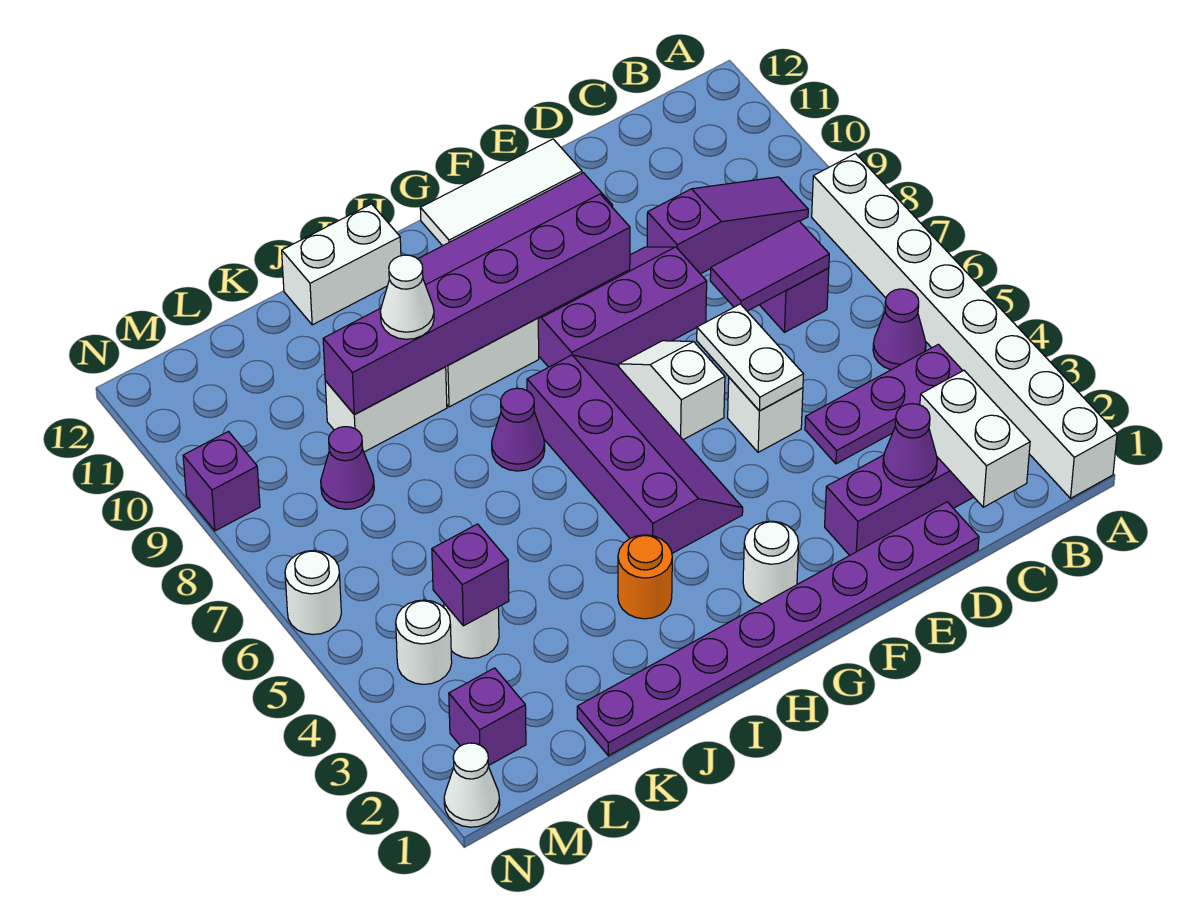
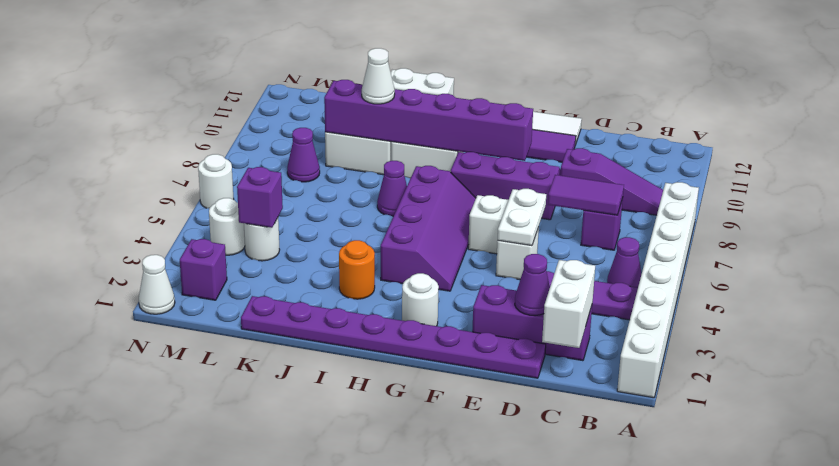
purple 1x1 brick [183,431,260,531] -> none

